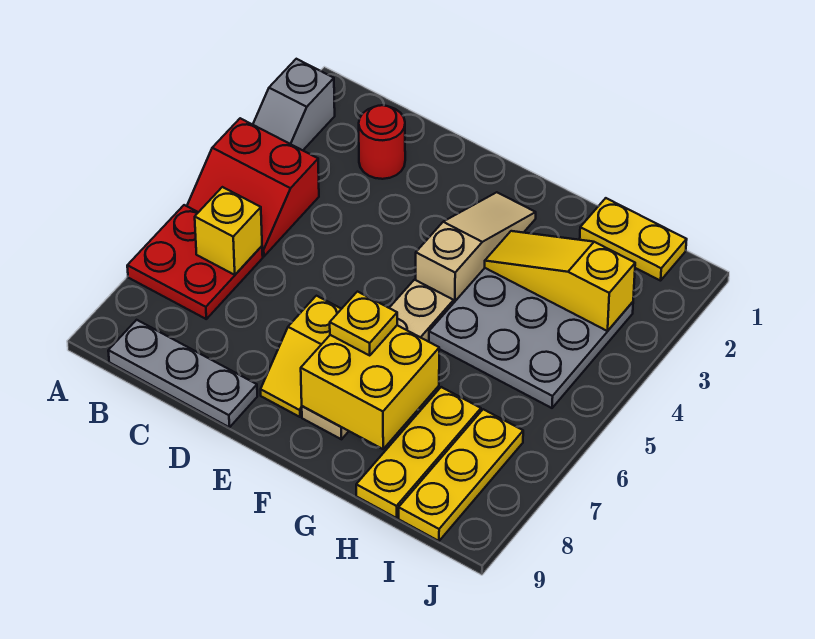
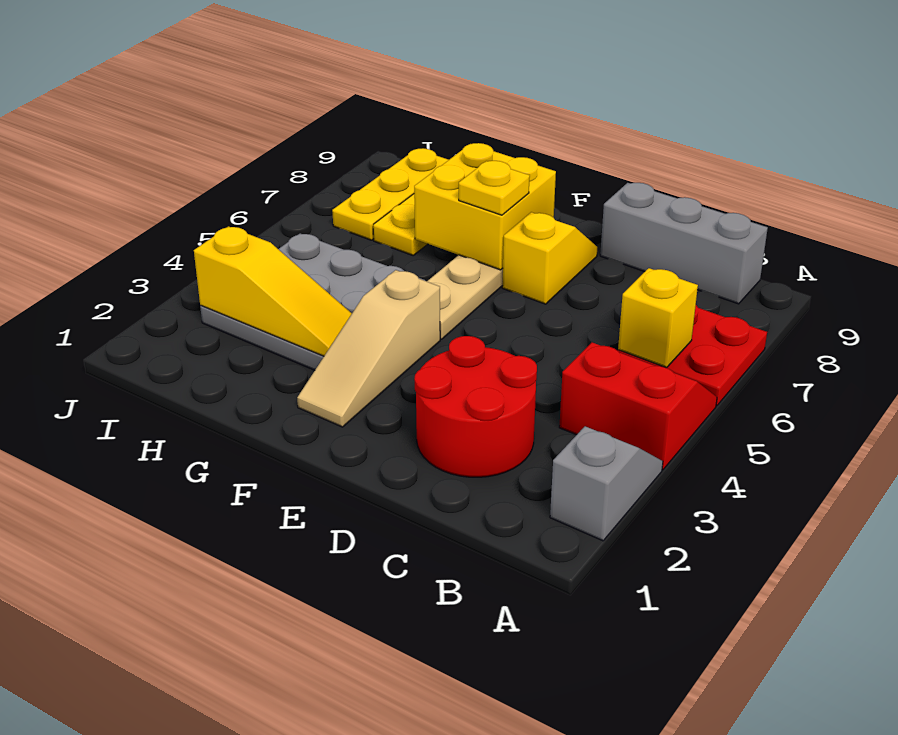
grey 1x3 plate [108,320,257,427] -> grey 1x3 brick [600,183,768,304]
red 1x1 round brick [359,105,405,179] -> red 2x2 round brick [414,336,537,477]
yellow 1x2 plate [580,198,687,281] -> none

